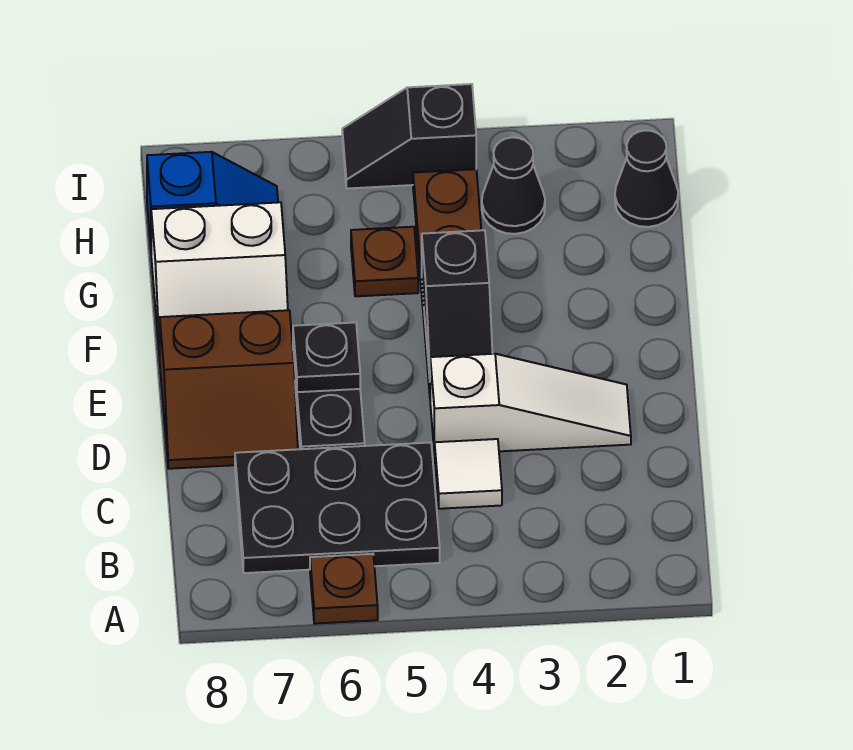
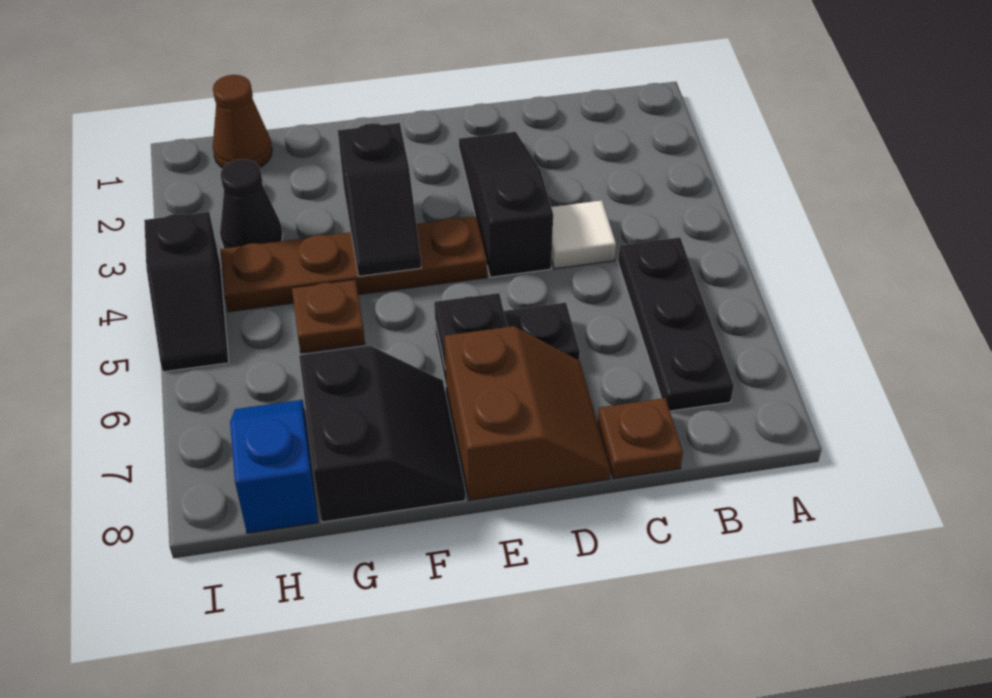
brown 1x1 plate [310,554,378,624] -> brown 1x1 plate moved to [598,398,683,479]
black 2x3 plate [235,442,440,573] -> black 1x3 plate [618,237,734,411]
white 1x3 slope [430,354,631,454] -> black 1x3 slope [459,132,553,277]
black 1x2 slope [422,230,493,378] -> black 1x2 slope turned to [338,123,421,276]
white 2x2 slope [151,202,288,359] -> black 2x2 slope [299,346,465,522]
black 1x1 cone [615,130,678,227] -> brown 1x1 cone [213,75,272,168]

